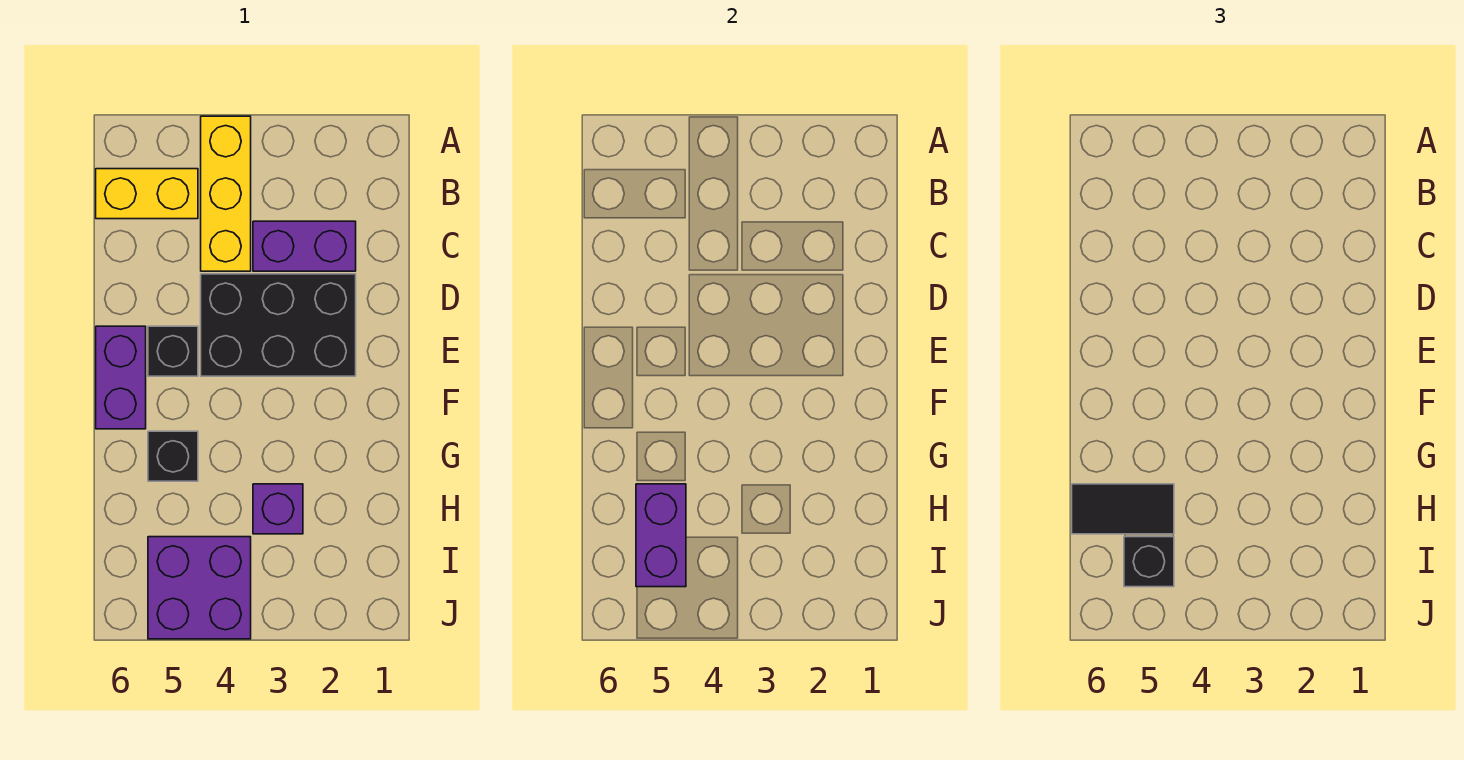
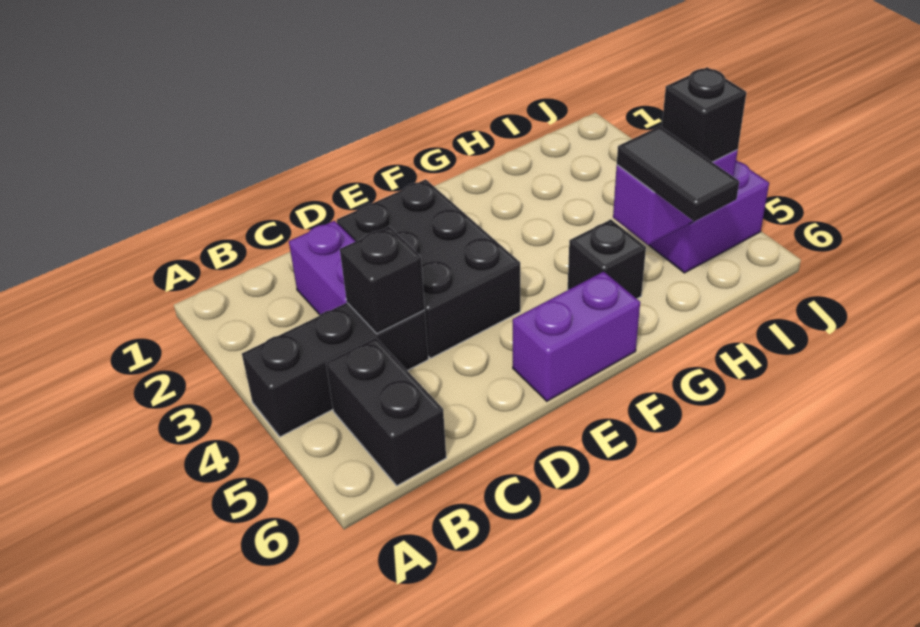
yellow 1x3 brick [201,116,251,271] -> black 1x3 brick [242,303,428,437]
yellow 1x2 brick [96,169,198,219] -> black 1x2 brick [326,338,446,486]
black 1x1 brick [148,326,198,376] -> black 1x1 brick moved to [340,226,425,334]
purple 1x1 brick [253,484,303,534] -> none

